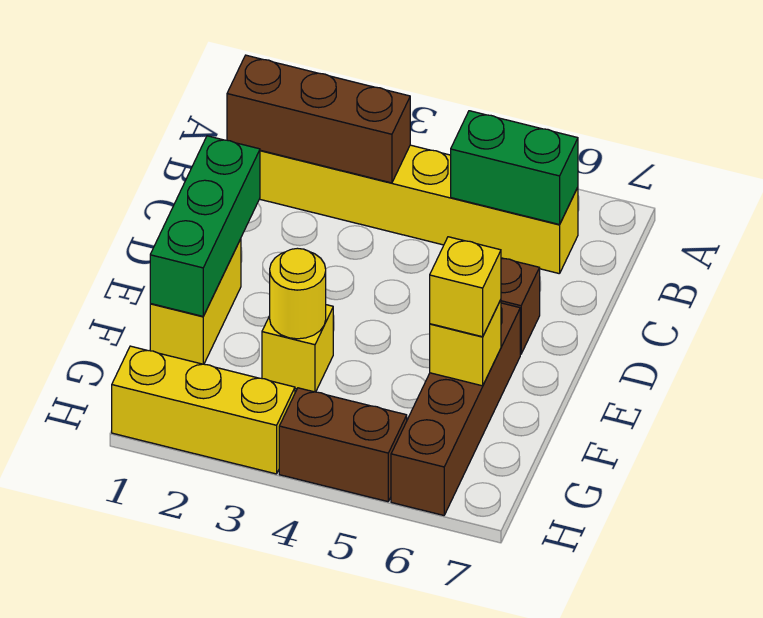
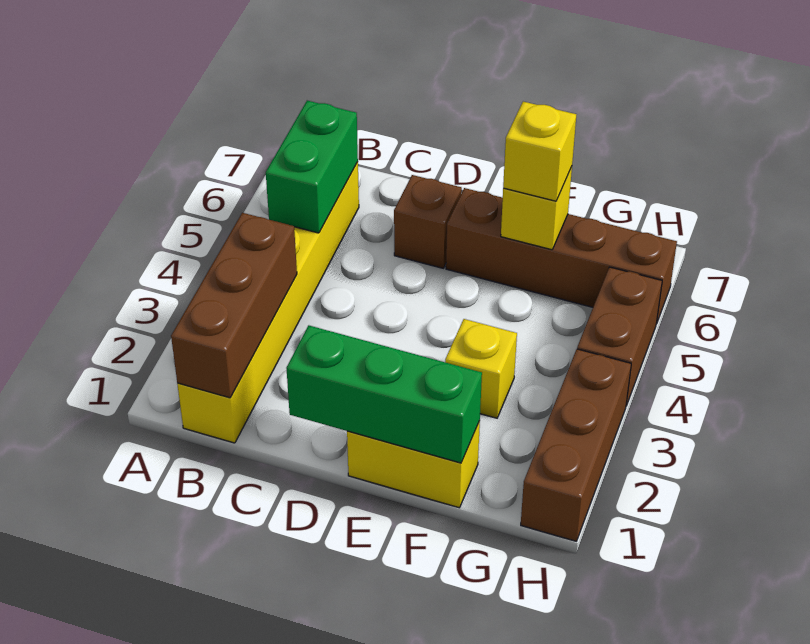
yellow 1x1 round brick [270,248,326,339] -> none
yellow 1x3 brick [112,346,295,474] -> brown 1x3 brick [521,349,631,541]

